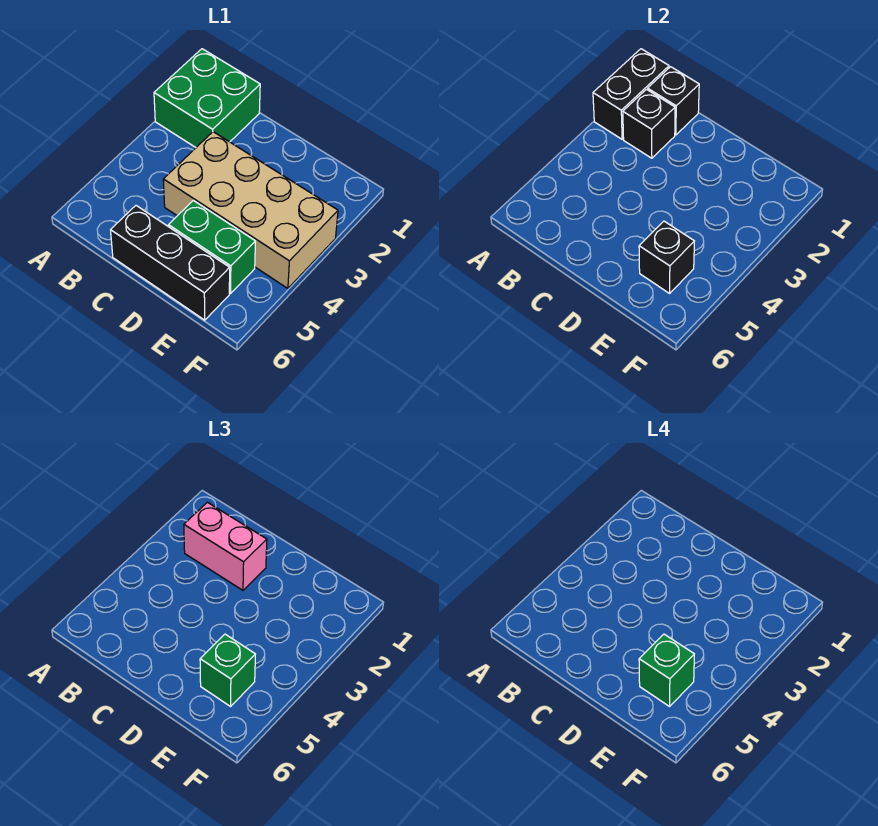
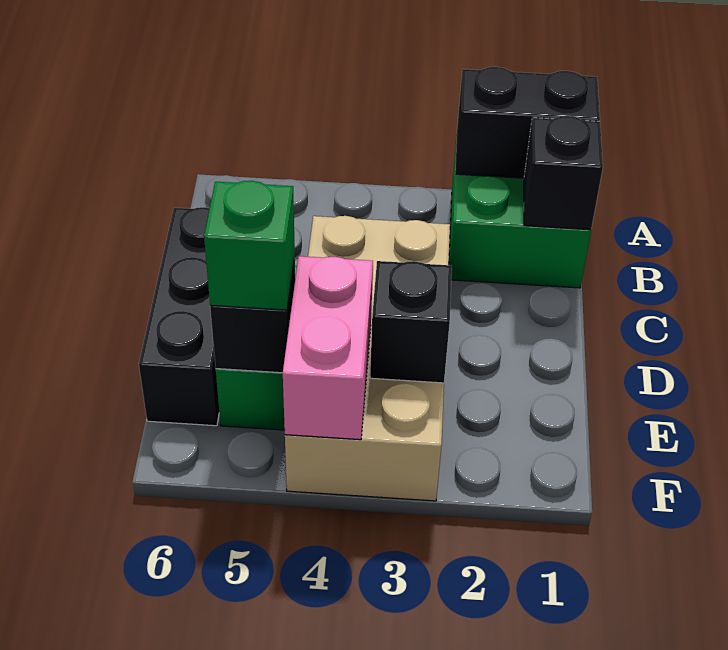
black 1x1 brick [623,89,675,158] -> black 1x1 brick moved to [370,261,452,383]
pink 1x2 brick [184,502,267,590] -> pink 1x2 brick moved to [283,256,373,440]
green 1x1 brick [639,634,694,706] -> none

